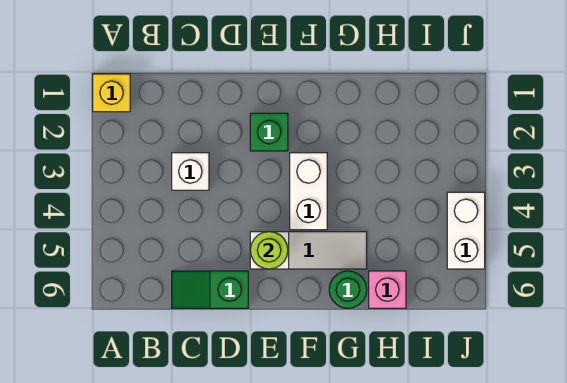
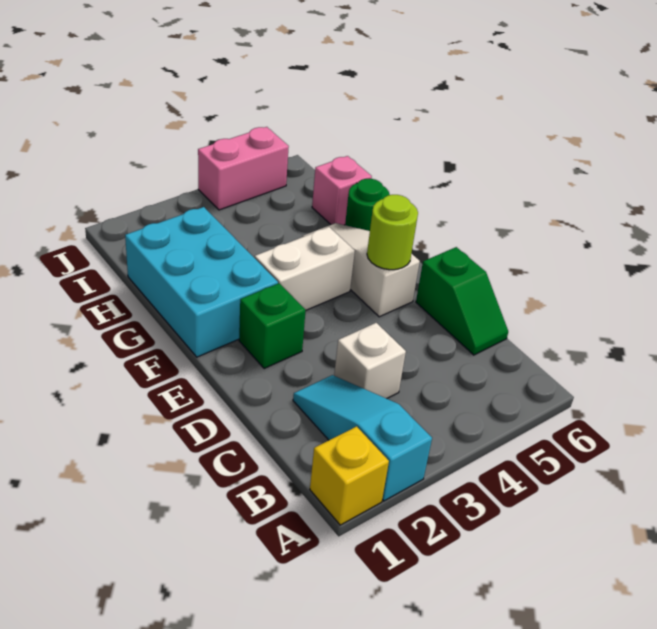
none -> cyan 1x3 slope [293,375,432,501]
none -> cyan 2x3 brick [125,207,278,357]
white 1x2 brick [447,192,485,269] -> pink 1x2 brick [198,127,289,210]

